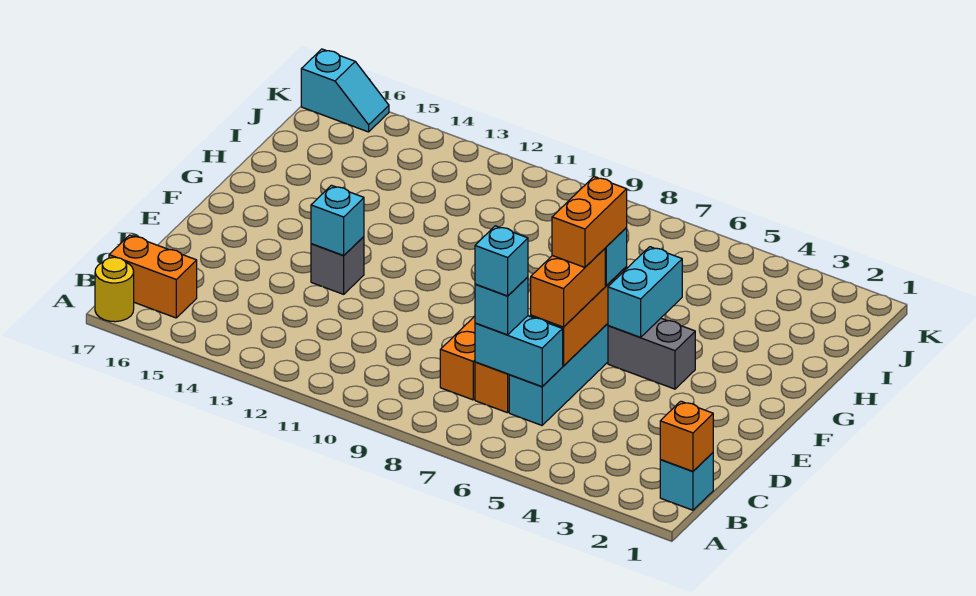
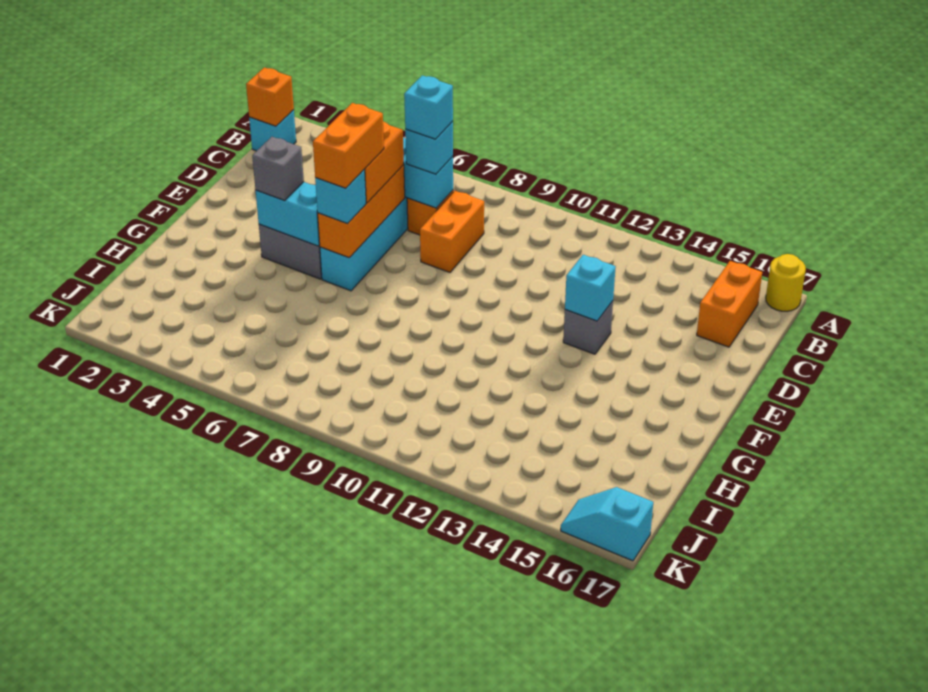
orange 1x2 brick [109,235,197,318] -> orange 1x2 brick turned to [697,261,762,347]
none -> grey 1x1 brick [252,137,304,201]
cyan 1x2 brick [608,247,682,337] -> cyan 1x2 brick turned to [256,182,320,246]

